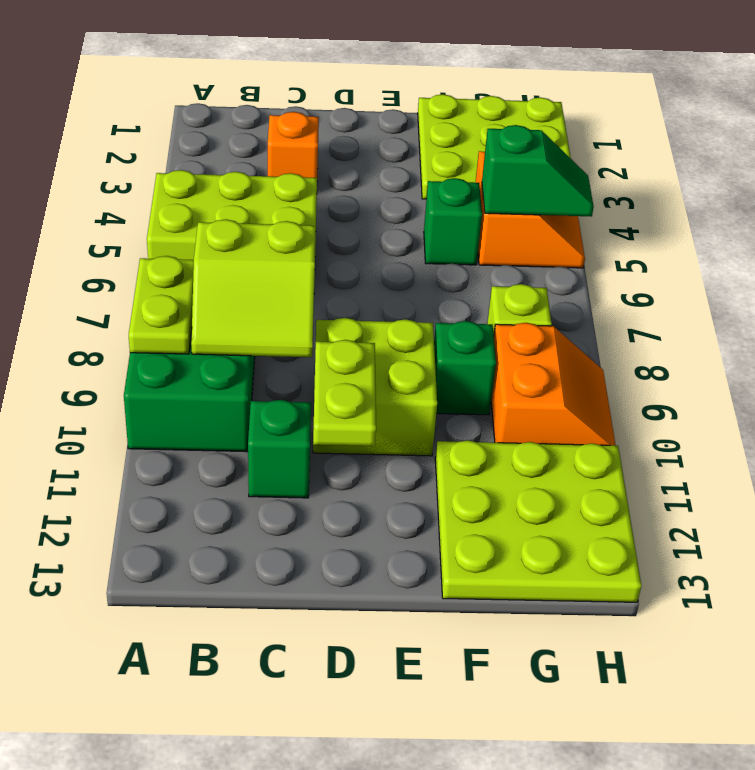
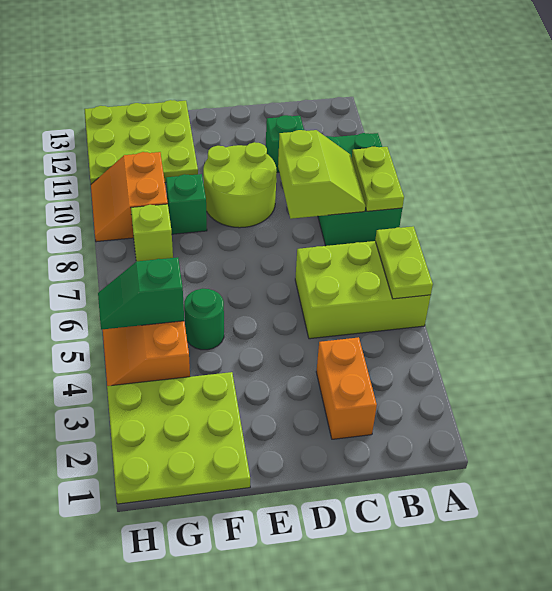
lime 2x2 slope [191,219,316,357] -> lime 2x2 slope turned to [278,130,365,219]
orange 1x1 brick [268,112,319,178] -> orange 1x2 brick [316,337,377,439]
lime 2x2 brick [313,318,437,456] -> lime 2x2 round brick [203,142,277,228]
lime 1x2 plate [313,340,376,446] -> lime 1x2 plate moved to [375,226,433,299]
green 1x1 brick [424,178,482,265] -> green 1x1 round brick [184,289,224,350]

